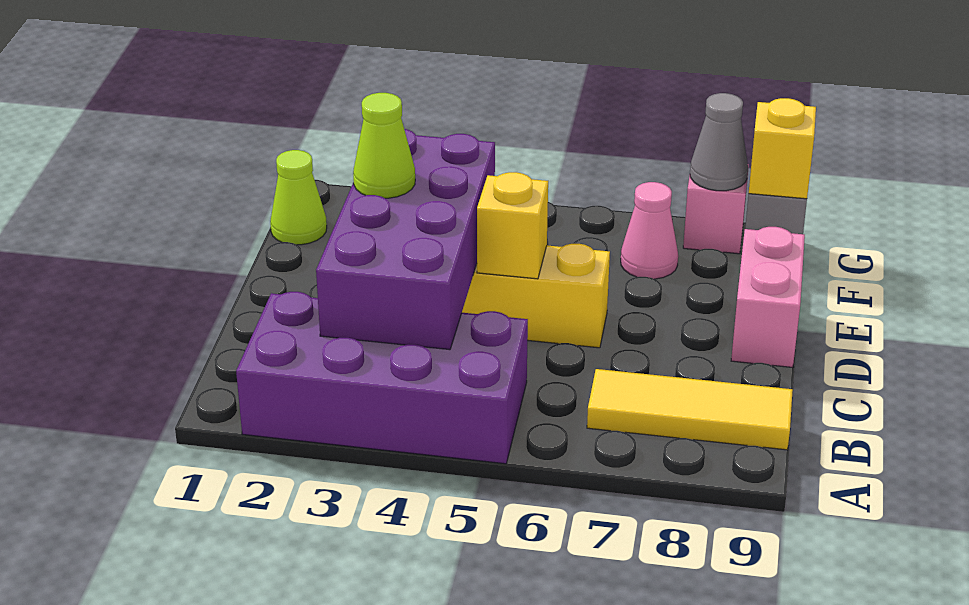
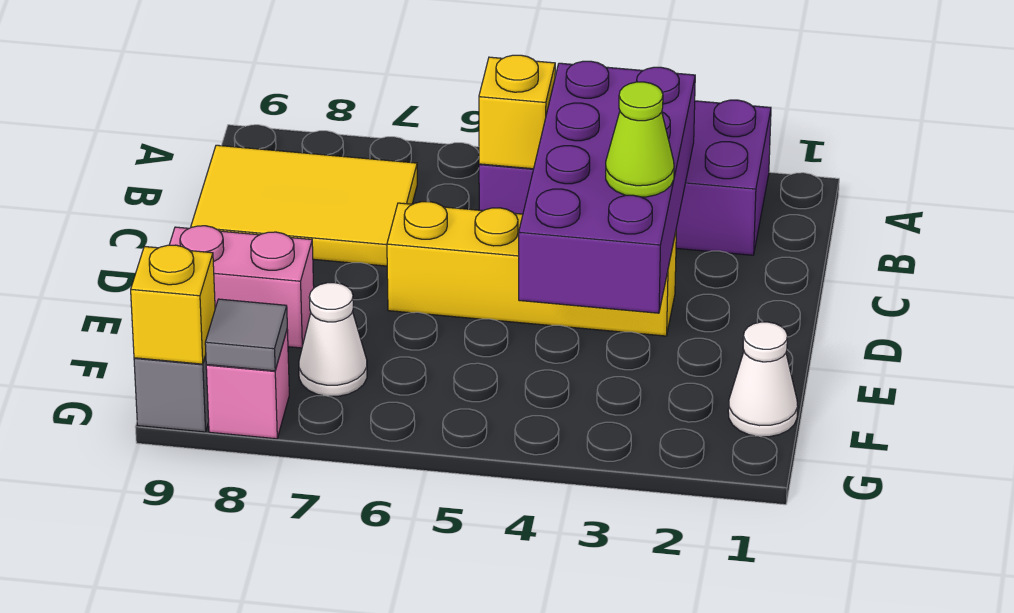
yellow 1x3 tile [587,369,793,450] -> yellow 2x3 tile [191,145,417,266]
yellow 1x1 brick [477,172,548,279] -> yellow 1x1 brick moved to [479,55,555,169]
pink 1x2 brick [731,227,805,367] -> pink 1x2 brick turned to [169,226,314,348]
lime 1x1 cone [270,150,327,245] -> white 1x1 cone [728,322,798,437]
pink 1x1 cone [621,182,678,279] -> white 1x1 cone [299,283,367,396]
grey 1x1 cone [690,93,748,191] -> grey 1x1 tile [205,299,287,371]

